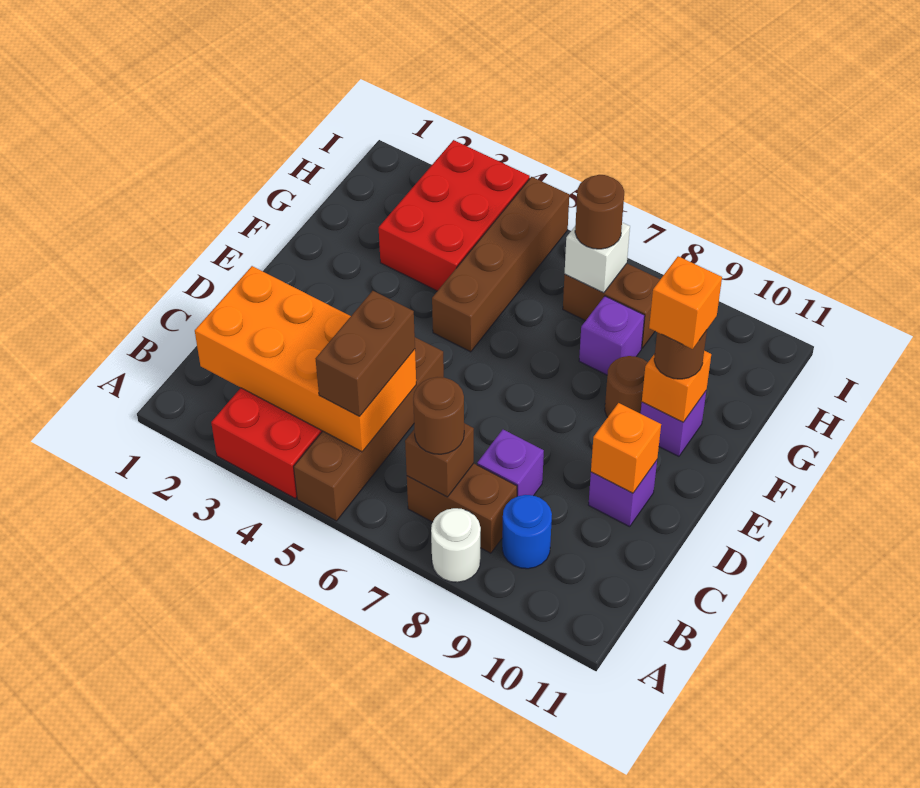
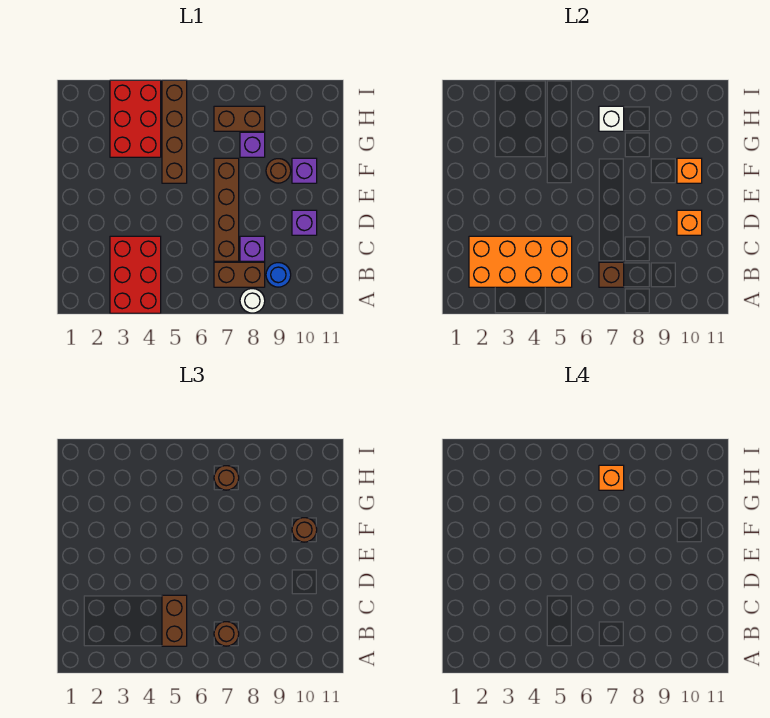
brown 1x4 brick [294,337,444,521] -> brown 1x4 brick moved to [214,158,239,261]
orange 1x1 brick [649,256,722,349] -> orange 1x1 brick moved to [599,465,624,490]

